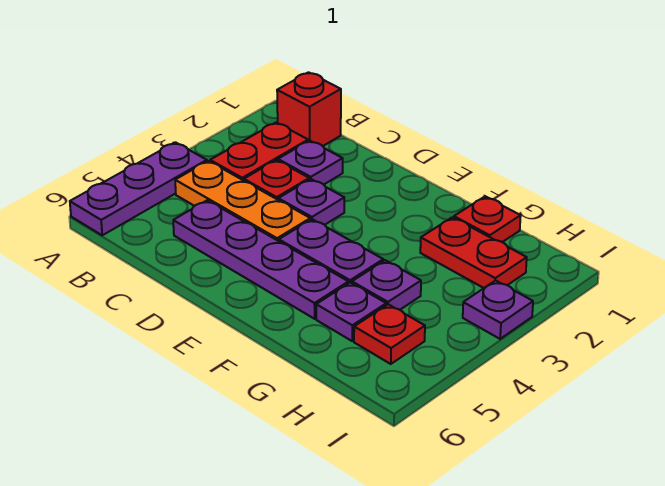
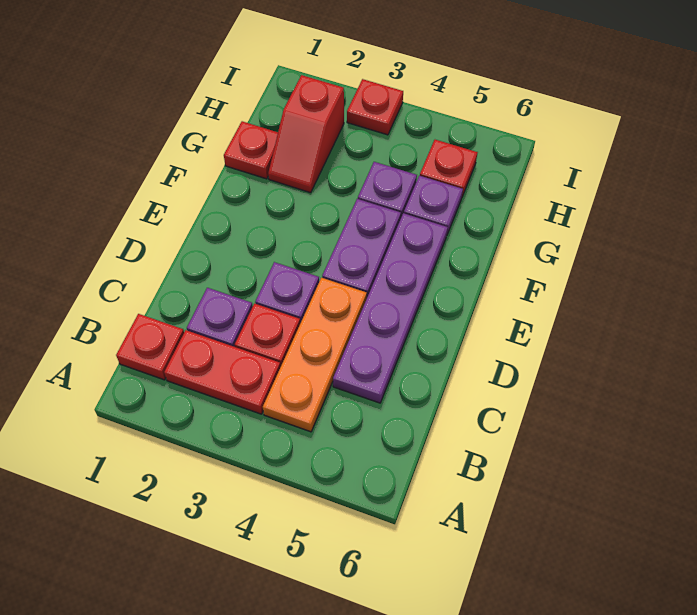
purple 1x3 plate [70,142,207,235] -> none
red 1x1 brick [277,72,341,146] -> red 1x1 plate [116,314,184,380]
red 1x2 plate [420,217,527,288] -> red 1x2 slope [268,75,344,193]
purple 1x1 plate [463,280,533,339] -> red 1x1 plate [347,79,403,135]

